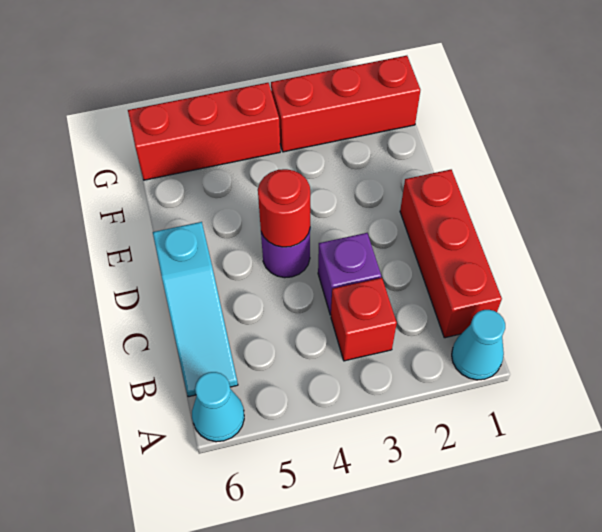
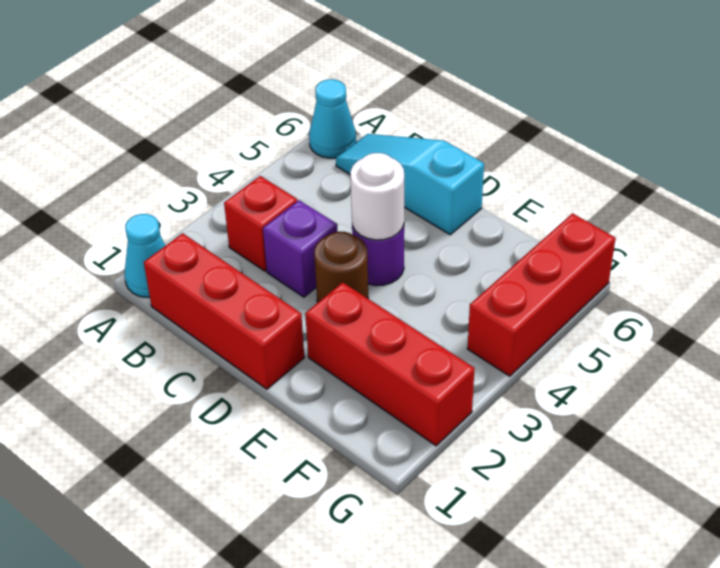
none -> brown 1x1 round brick [314,232,368,302]
red 1x1 round brick [258,169,310,247] -> white 1x1 round brick [350,153,404,240]
red 1x3 brick [271,56,420,152] -> red 1x3 brick turned to [305,282,475,446]

